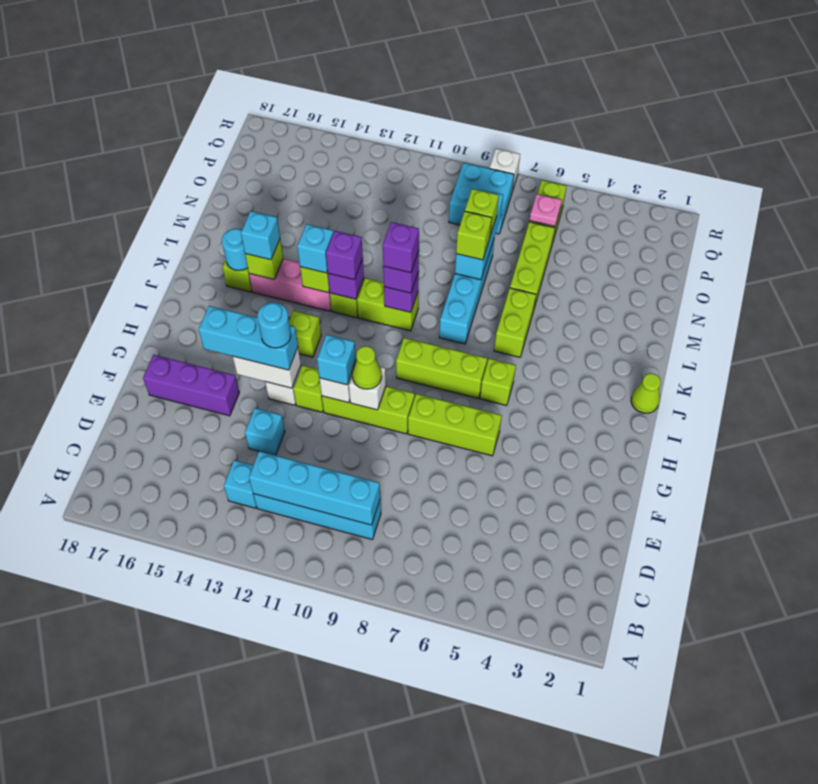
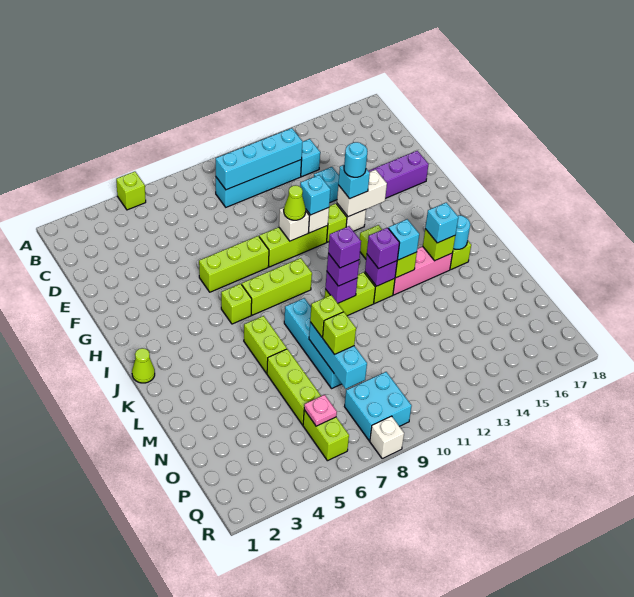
none -> lime 1x1 brick [116,172,146,210]
cyan 1x3 brick [199,306,298,370] -> cyan 1x1 brick [338,165,370,199]

